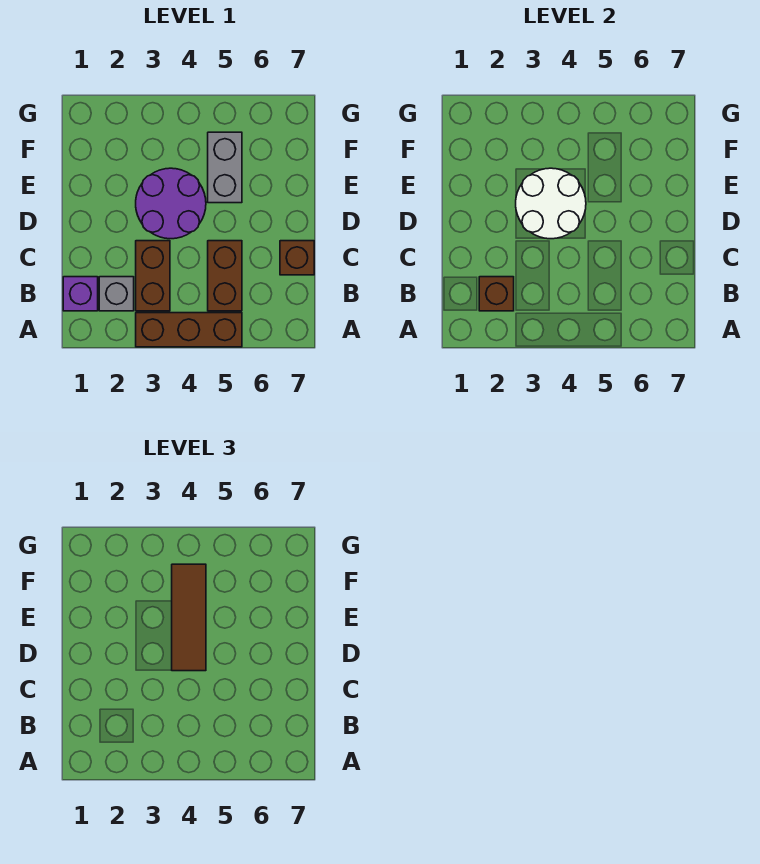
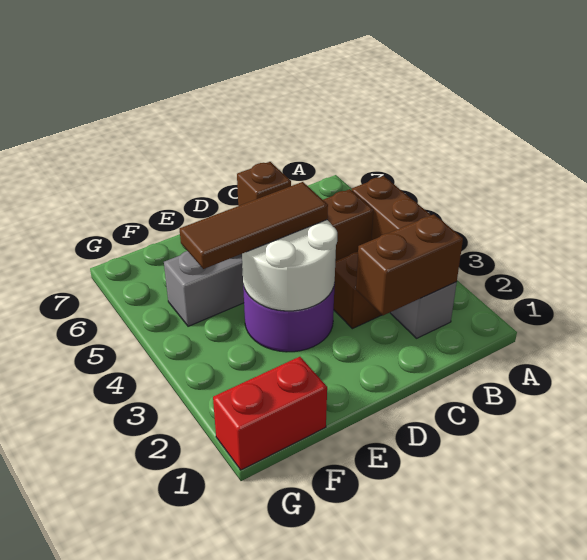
purple 1x1 brick [63,277,98,311] -> none
brown 1x1 brick [479,277,514,311] -> brown 1x2 brick [356,214,463,315]
none -> red 1x2 brick [213,357,327,470]

